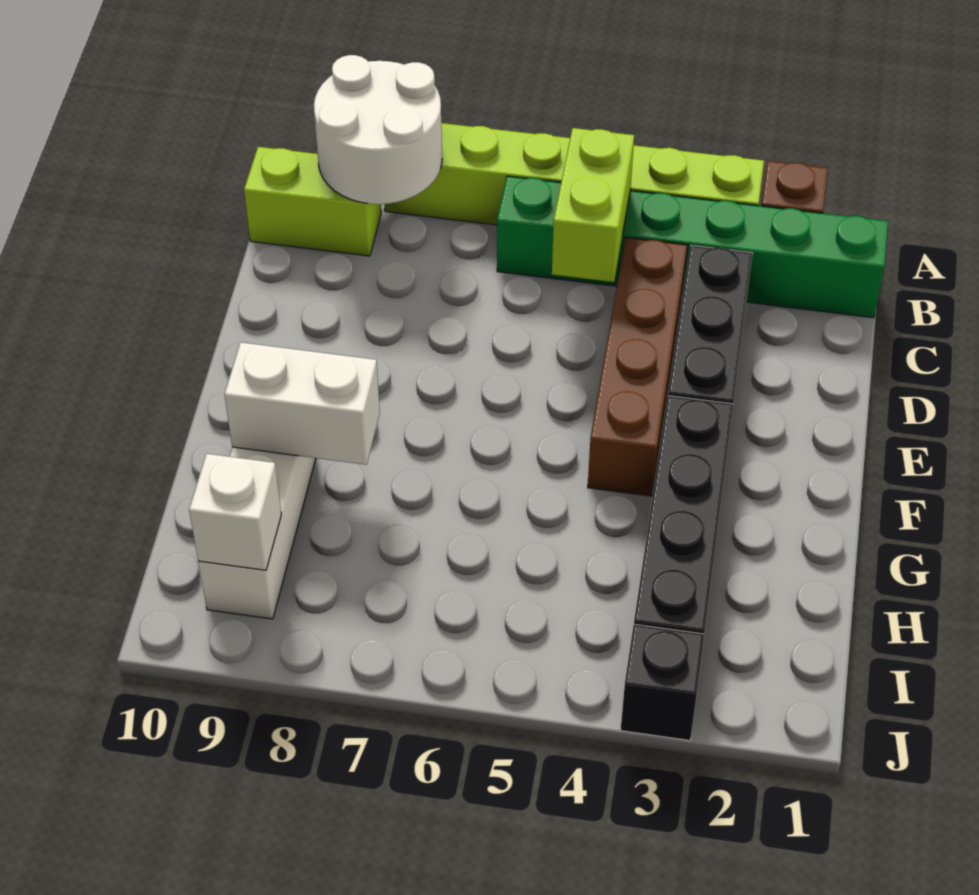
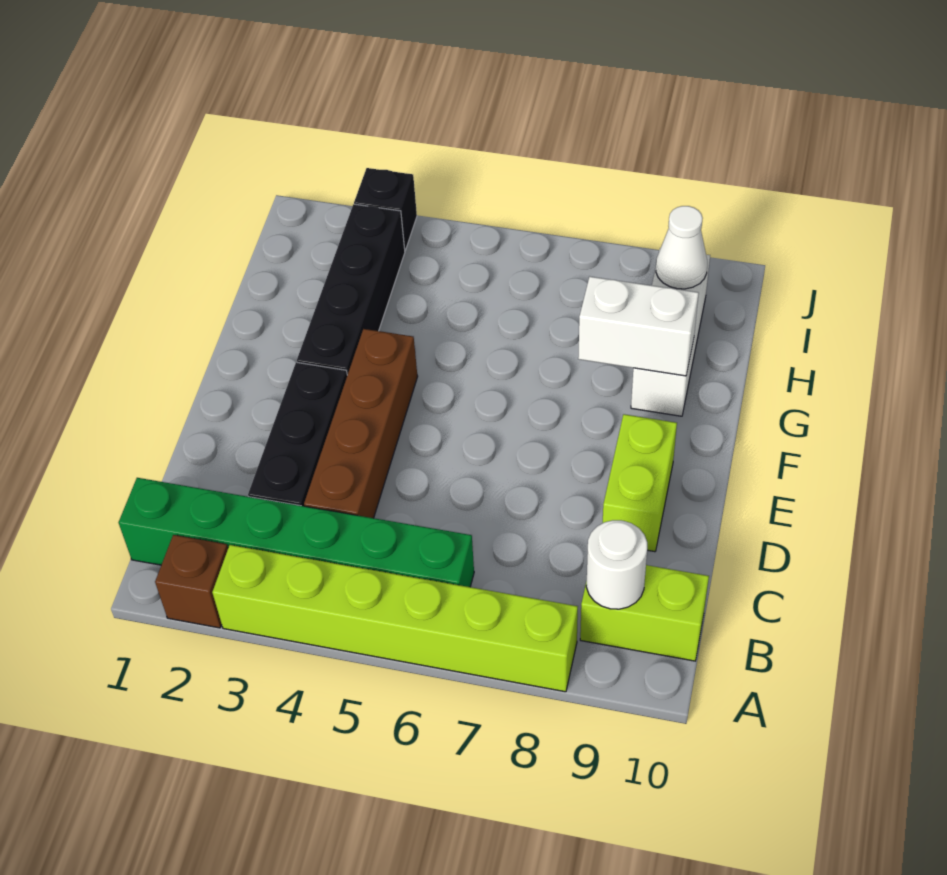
white 2x2 round brick [314,55,442,204] -> white 1x1 round brick [586,520,647,609]
lime 1x2 brick [552,128,634,282] -> lime 1x2 brick moved to [603,414,677,552]
white 1x1 brick [189,454,281,570] -> white 1x1 cone [656,206,707,289]

